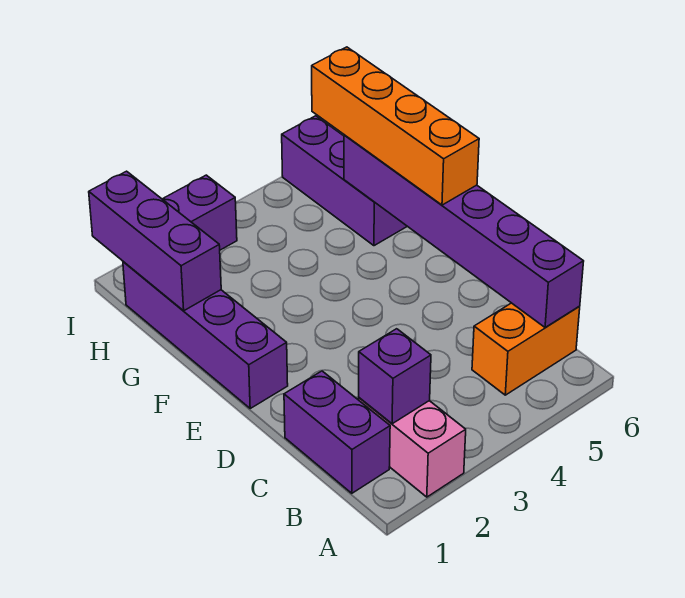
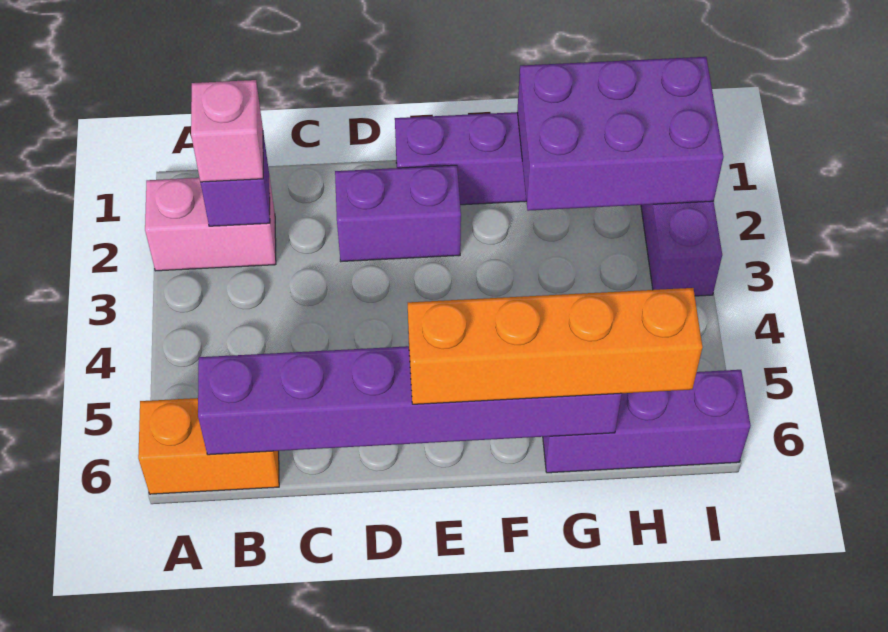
purple 1x2 brick [284,371,390,493] -> purple 1x2 brick moved to [335,165,461,261]
none -> pink 1x1 brick [191,80,263,182]
orange 1x2 brick [472,303,580,395] -> orange 1x2 brick turned to [138,398,279,494]
purple 1x3 brick [89,171,221,311] -> purple 2x3 brick [517,57,724,211]

